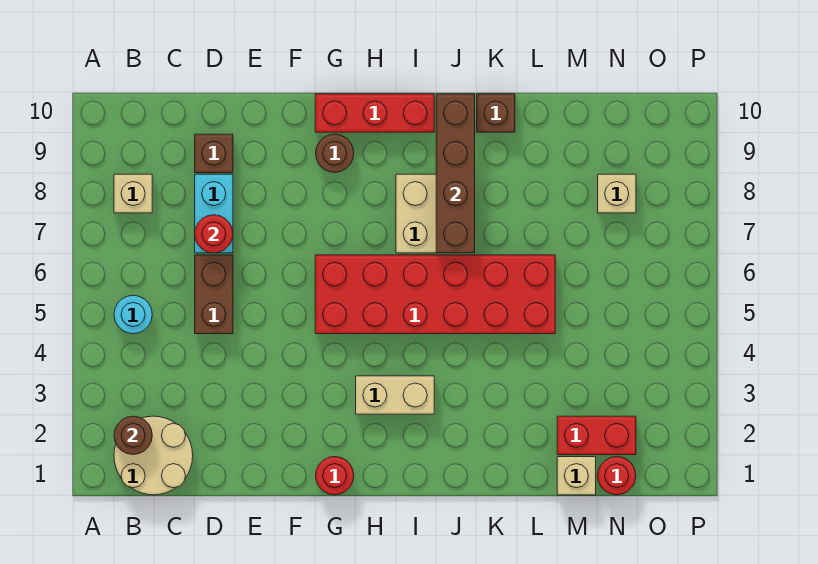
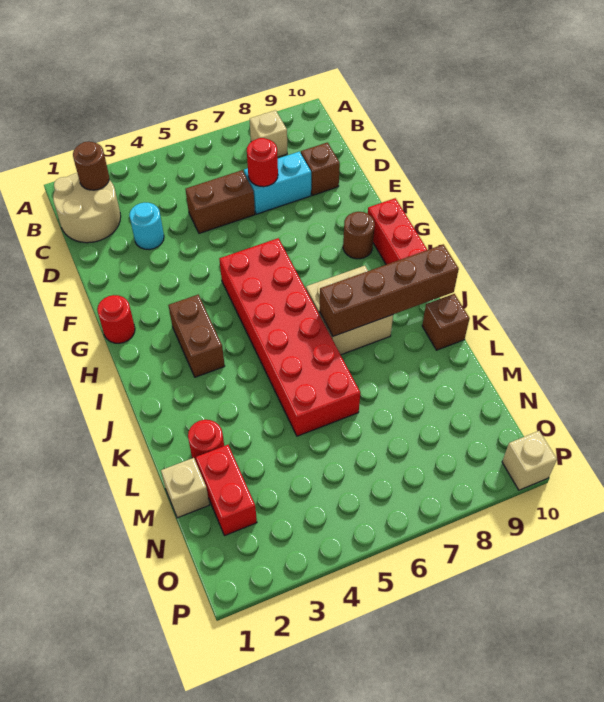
cyan 1x1 round brick [114,295,152,334] -> cyan 1x1 round brick moved to [129,203,164,250]
tan 1x2 brick [356,376,434,414] -> brown 1x2 brick [168,295,225,377]
red 1x1 round brick [598,457,636,495] -> red 1x1 round brick moved to [188,420,224,464]
tan 1x1 brick [598,174,636,213] -> tan 1x1 brick moved to [502,431,557,490]

